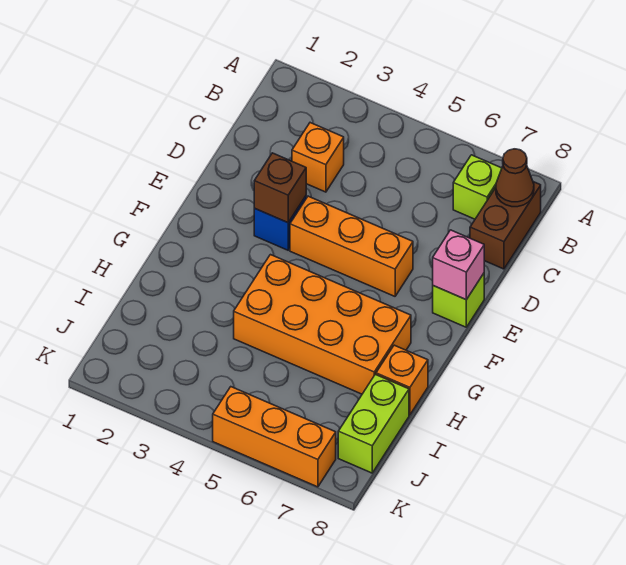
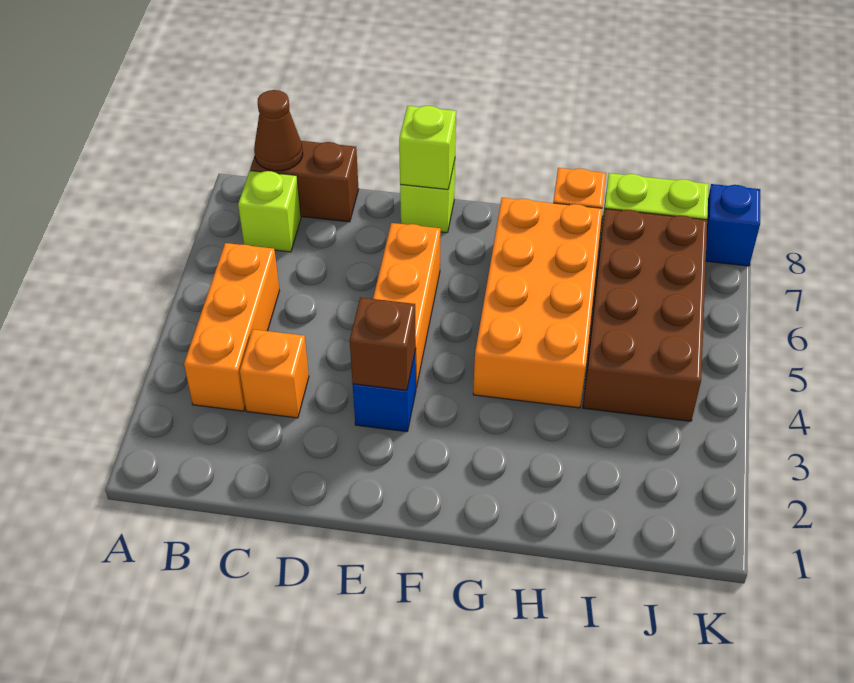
pink 1x1 brick [433,230,484,300] -> lime 1x1 brick [399,106,456,190]
none -> brown 2x4 brick [583,209,707,421]
orange 1x3 brick [213,387,336,487] -> orange 1x3 brick moved to [184,243,279,411]
none -> blue 1x1 brick [706,184,760,266]

